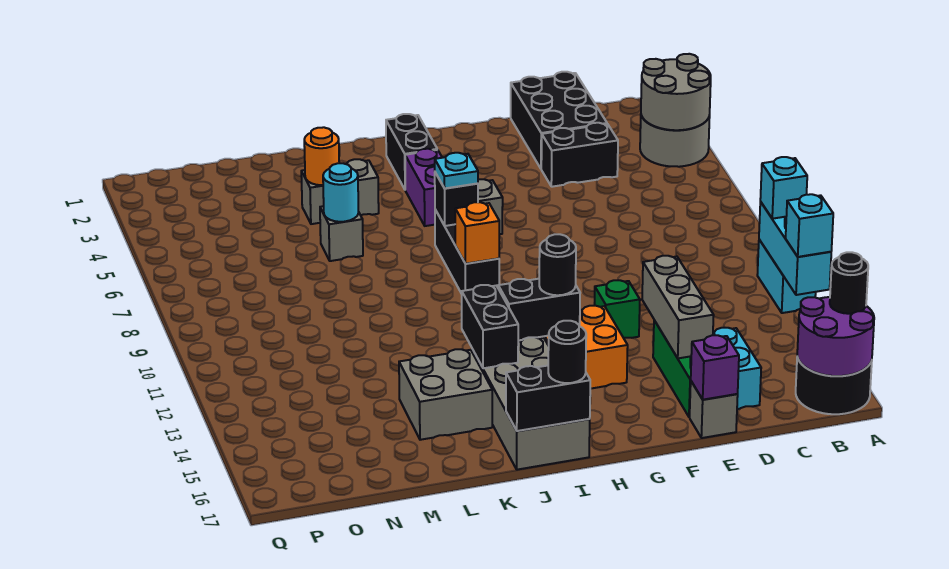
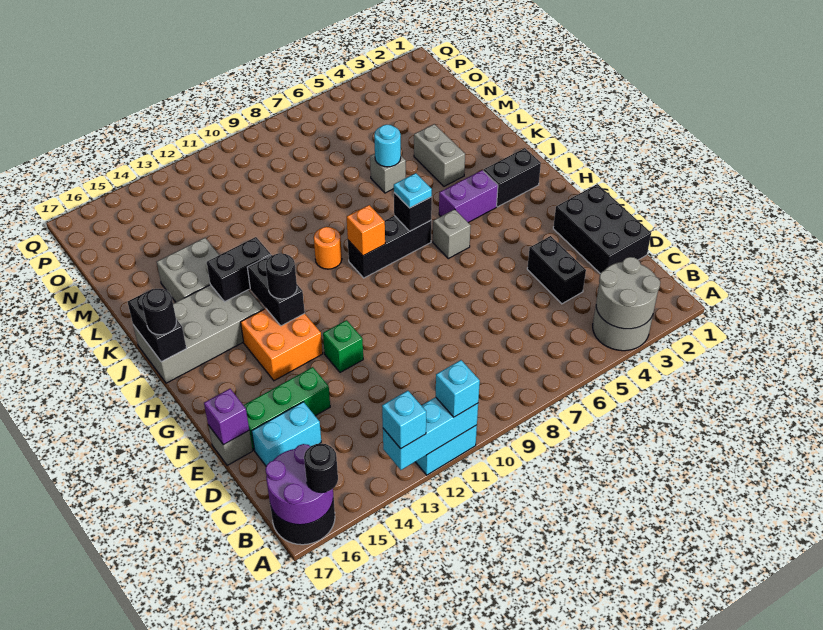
black 2x3 brick [511,72,607,168] -> black 2x3 brick turned to [553,184,651,273]
grey 1x3 brick [642,256,714,358] -> none
orange 1x1 round brick [304,127,339,185] -> orange 1x1 round brick moved to [314,227,342,269]

